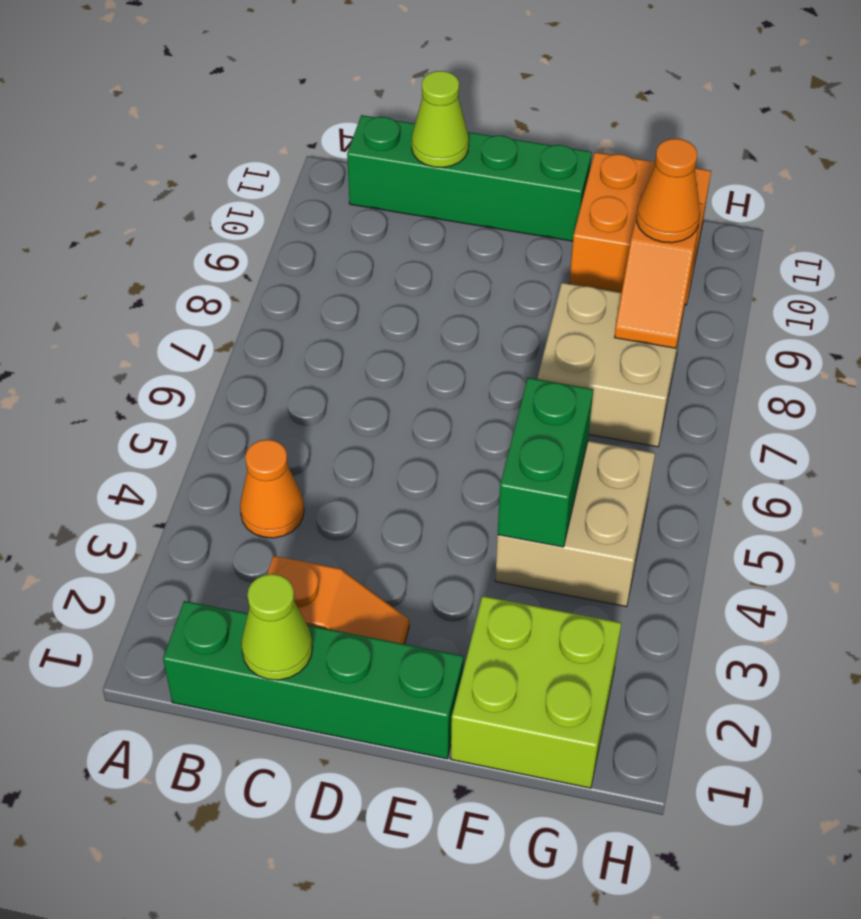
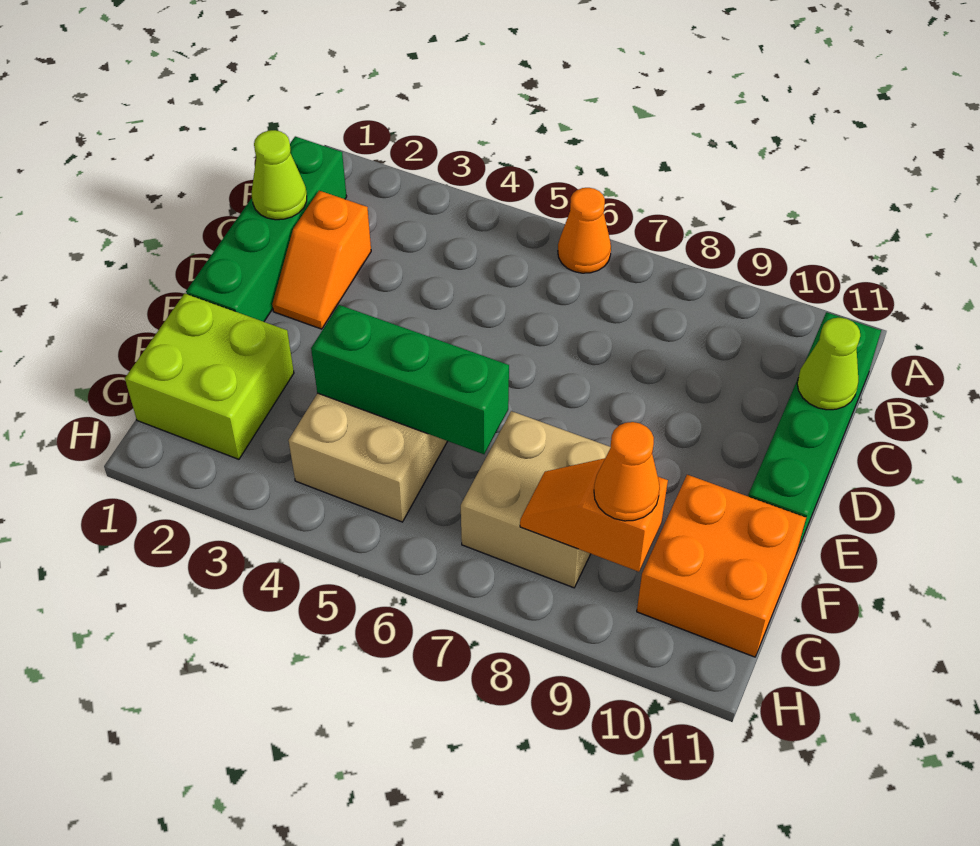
orange 1x1 cone [240,440,304,538] -> orange 1x1 cone moved to [558,188,611,273]
green 1x2 brick [498,378,593,547] -> green 1x3 brick [311,305,509,454]

